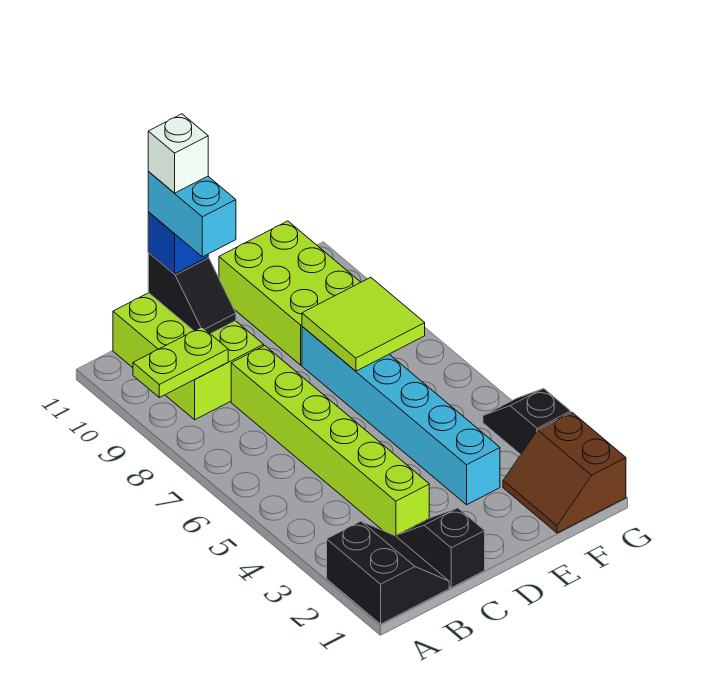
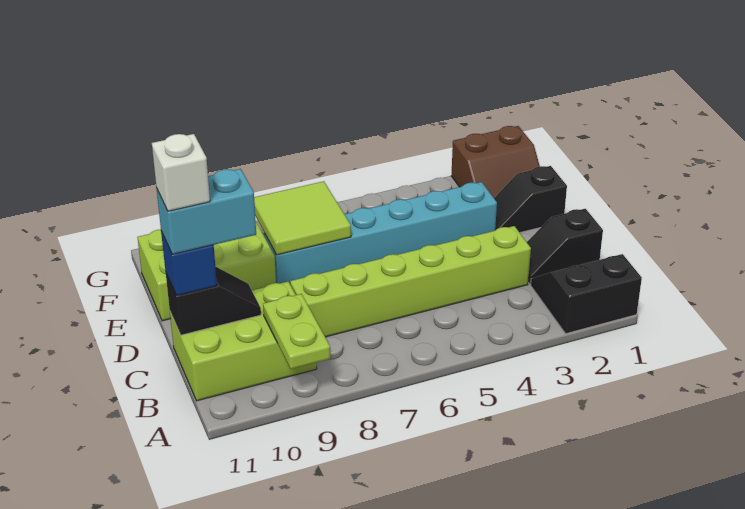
black 1x2 slope [483,388,571,454] -> black 1x2 slope moved to [494,166,567,233]

